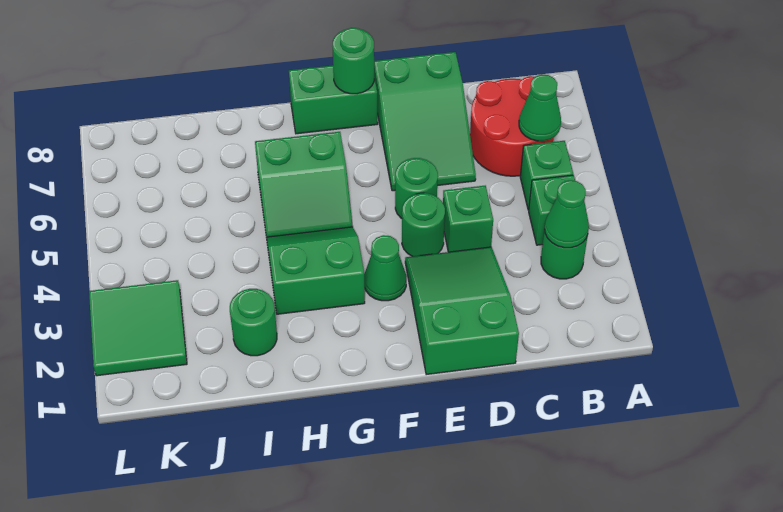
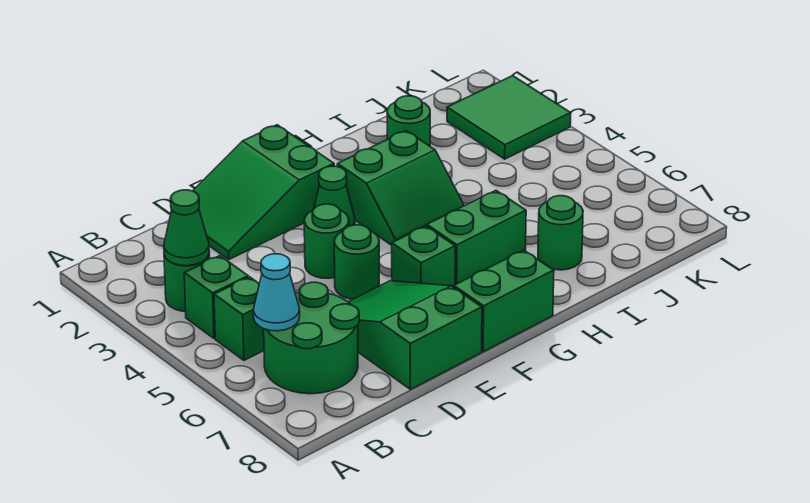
red 2x2 round brick [470,76,554,176] -> green 2x2 round brick [264,282,359,394]
green 1x1 cone [519,74,561,141] -> cyan 1x1 cone [253,254,300,331]
green 2x3 slope [405,247,519,375] -> green 2x3 slope turned to [193,125,334,259]
green 1x1 brick [443,186,493,252] -> green 1x1 brick moved to [392,226,455,287]
green 1x1 round brick [332,28,374,94] -> green 1x1 round brick moved to [538,196,583,270]

